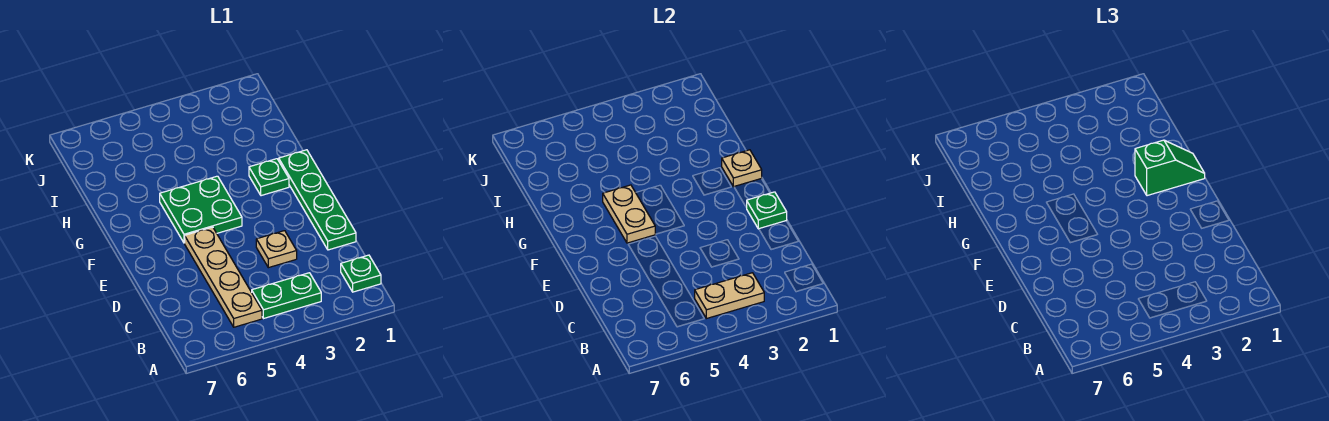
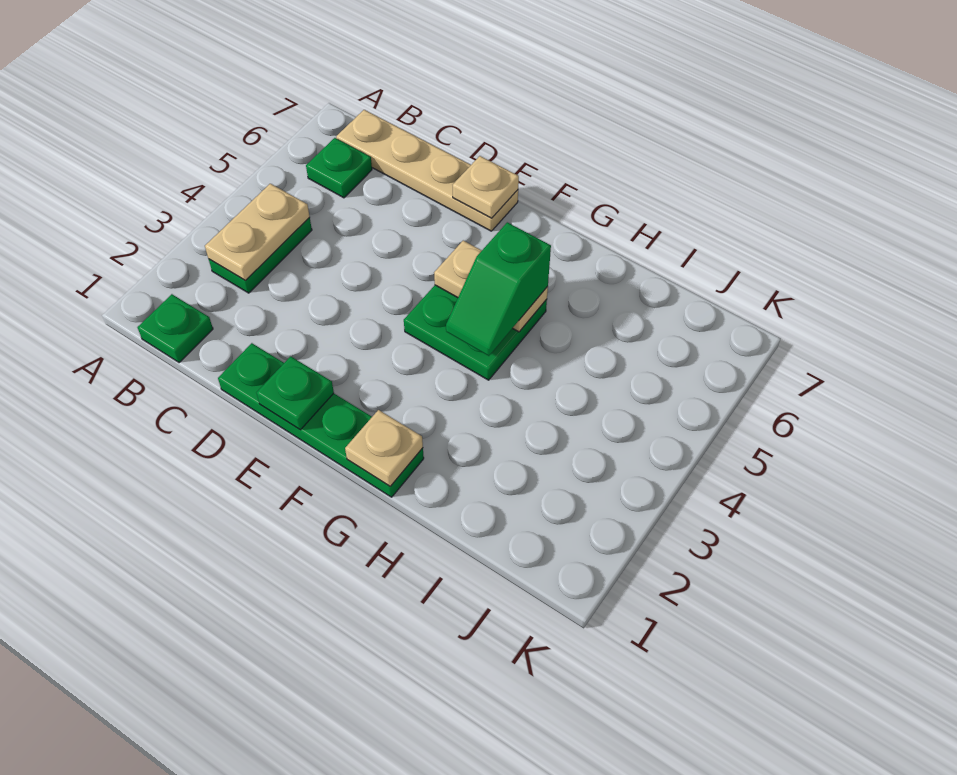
tan 1x4 plate [185,227,262,327] -> tan 1x4 plate moved to [336,110,518,231]
tan 1x1 plate [256,231,297,268] -> tan 1x1 plate moved to [453,156,519,218]
green 1x2 slope [1135,140,1205,196] -> green 1x2 slope moved to [446,222,551,356]
green 1x1 plate [249,159,289,196] -> green 1x1 plate moved to [306,138,372,198]

